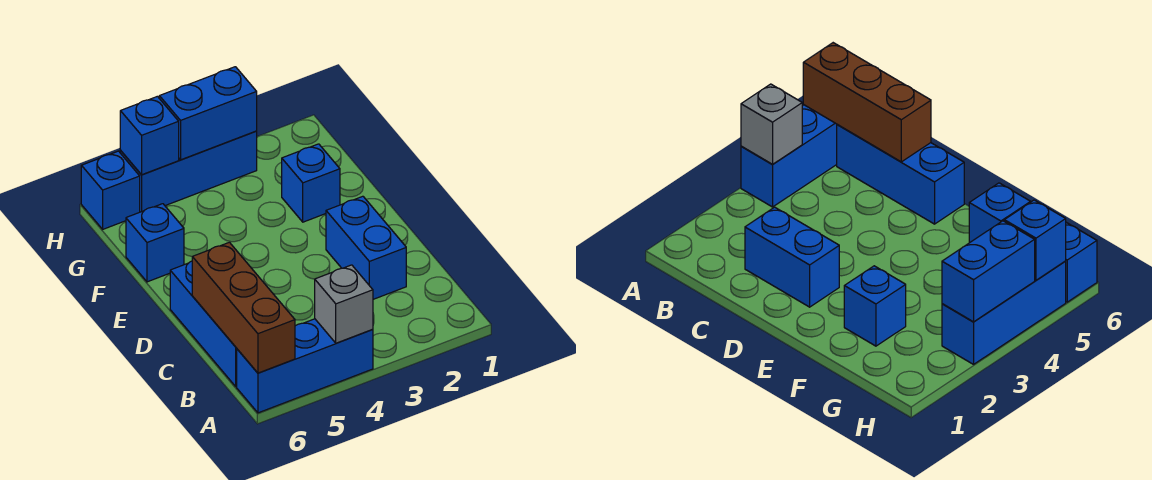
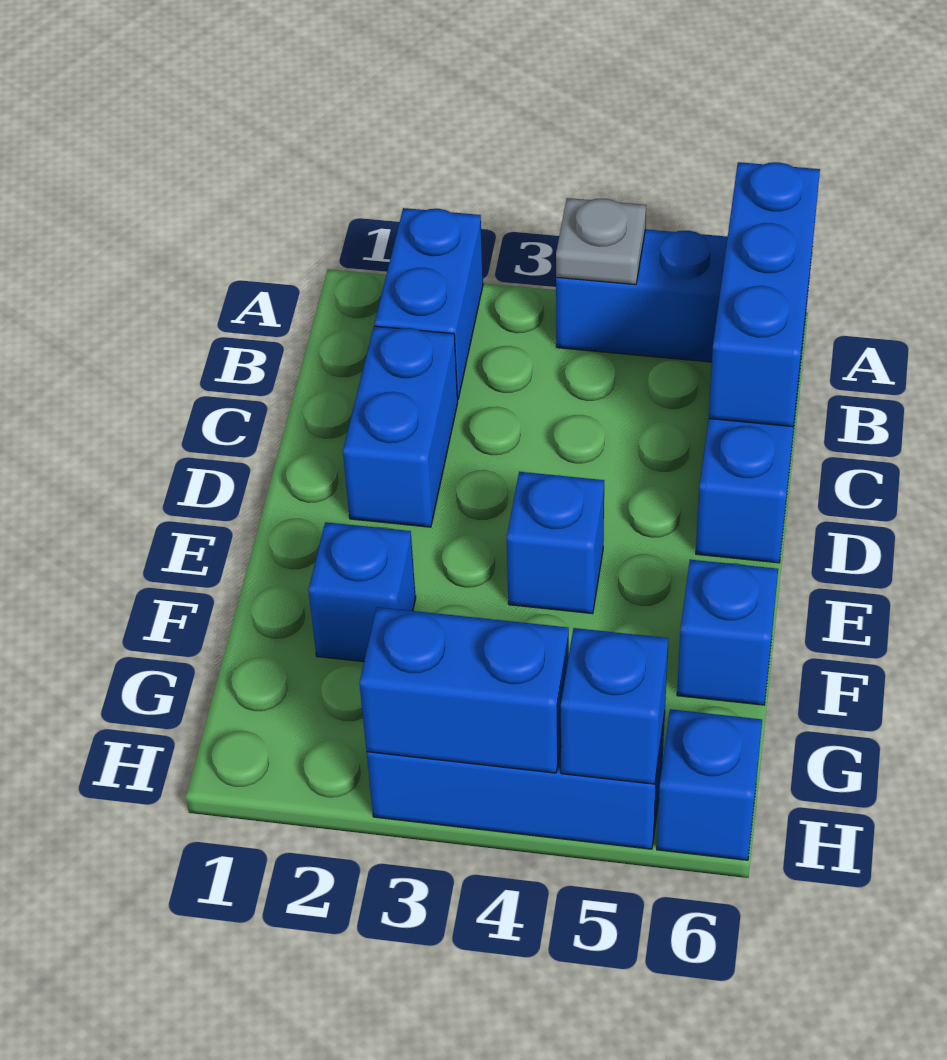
none -> blue 1x2 brick [375,208,483,399]
grey 1x1 brick [315,265,373,343] -> grey 1x1 plate [556,198,646,285]
brown 1x3 brick [192,242,295,373] -> blue 1x3 brick [709,162,820,427]
none -> blue 1x1 brick [507,472,604,614]

